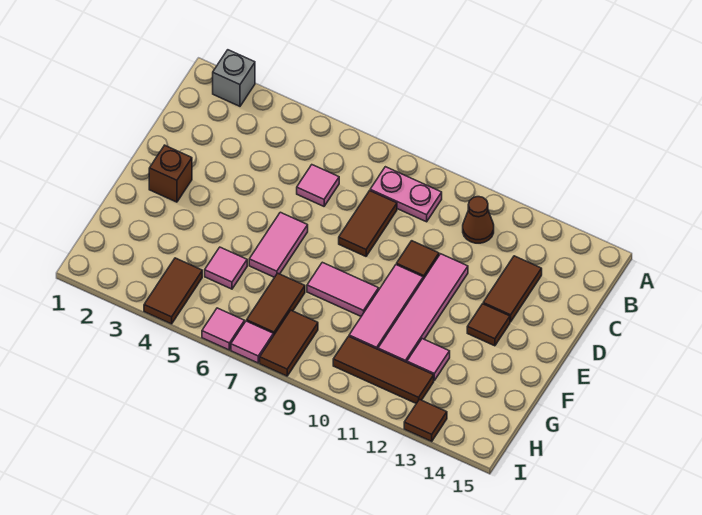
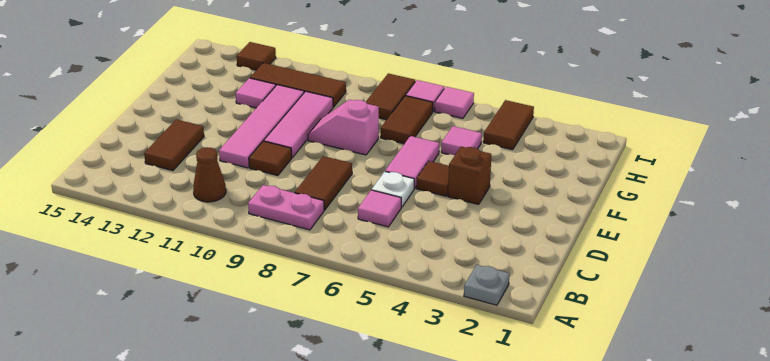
grey 1x1 brick [213,50,255,106] -> grey 1x1 plate [464,265,510,305]
none -> white 1x1 plate [372,172,414,207]
brown 1x1 brick [149,145,192,202] -> brown 1x1 brick moved to [448,147,491,204]
brown 1x1 tile [467,304,510,346] -> brown 1x1 tile moved to [416,161,449,196]
pink 1x2 tile [307,262,379,316] -> pink 1x2 slope [308,100,379,155]

